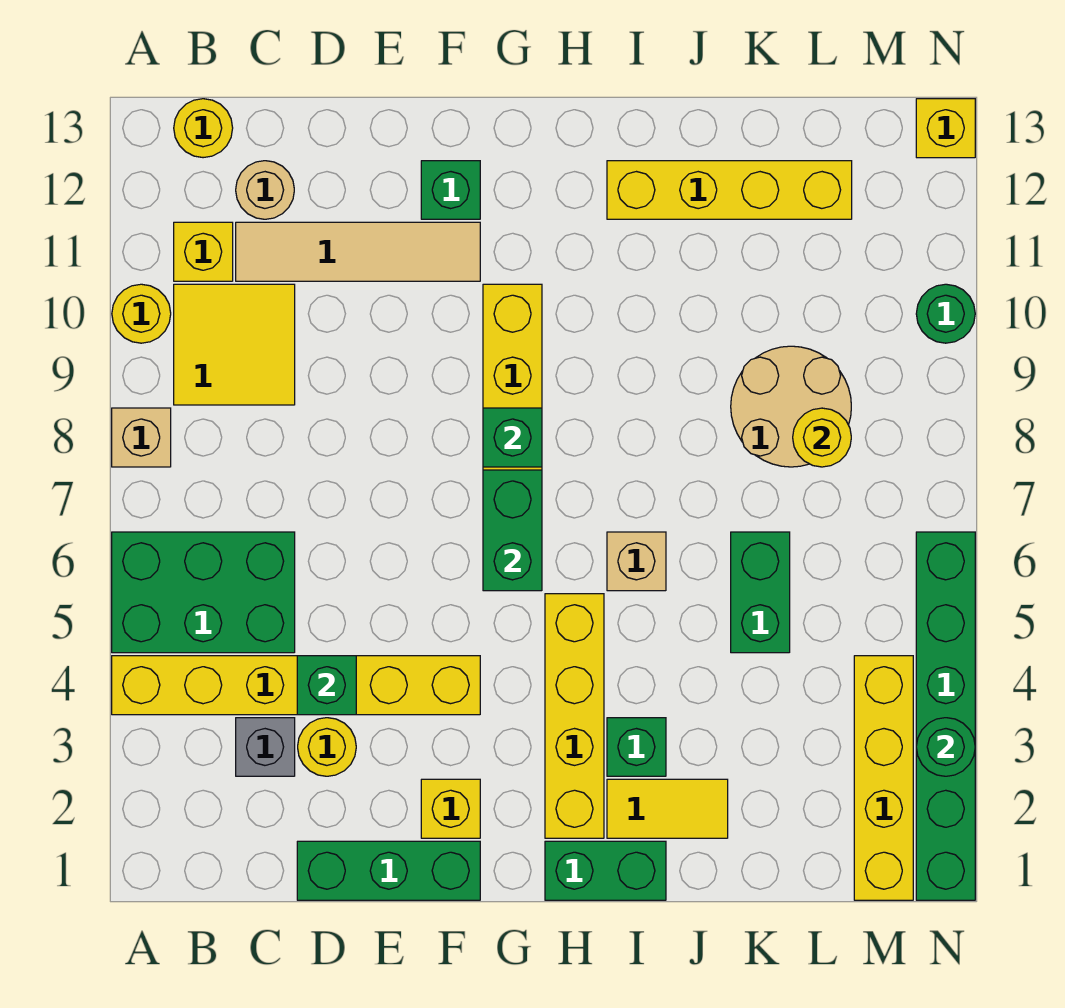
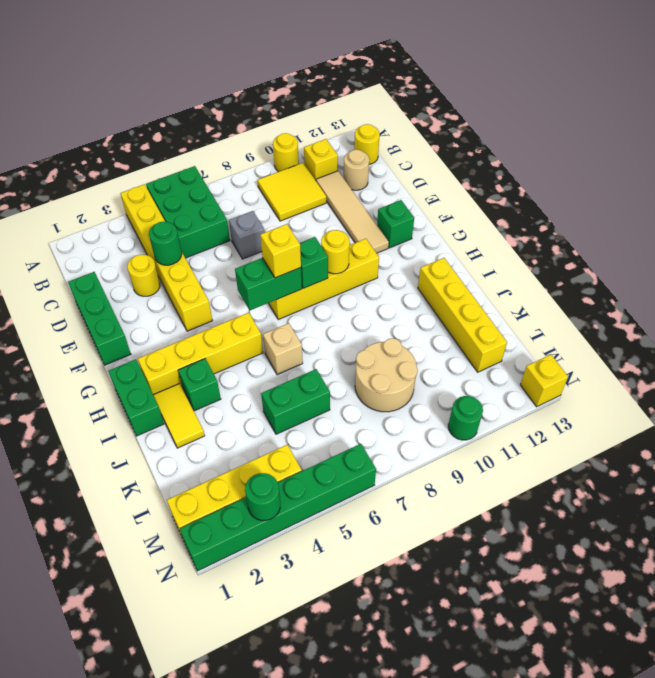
tan 1x1 brick [112,408,171,467] -> none
grey 1x1 brick [236,718,295,776] -> grey 1x1 brick moved to [229,211,265,259]
green 1x1 brick [297,656,356,715] -> green 1x1 round brick [149,222,182,265]
yellow 1x1 brick [421,779,480,838] -> yellow 1x1 brick moved to [260,224,301,278]
yellow 1x1 round brick [793,408,851,467] -> yellow 1x1 round brick moved to [321,230,350,274]

